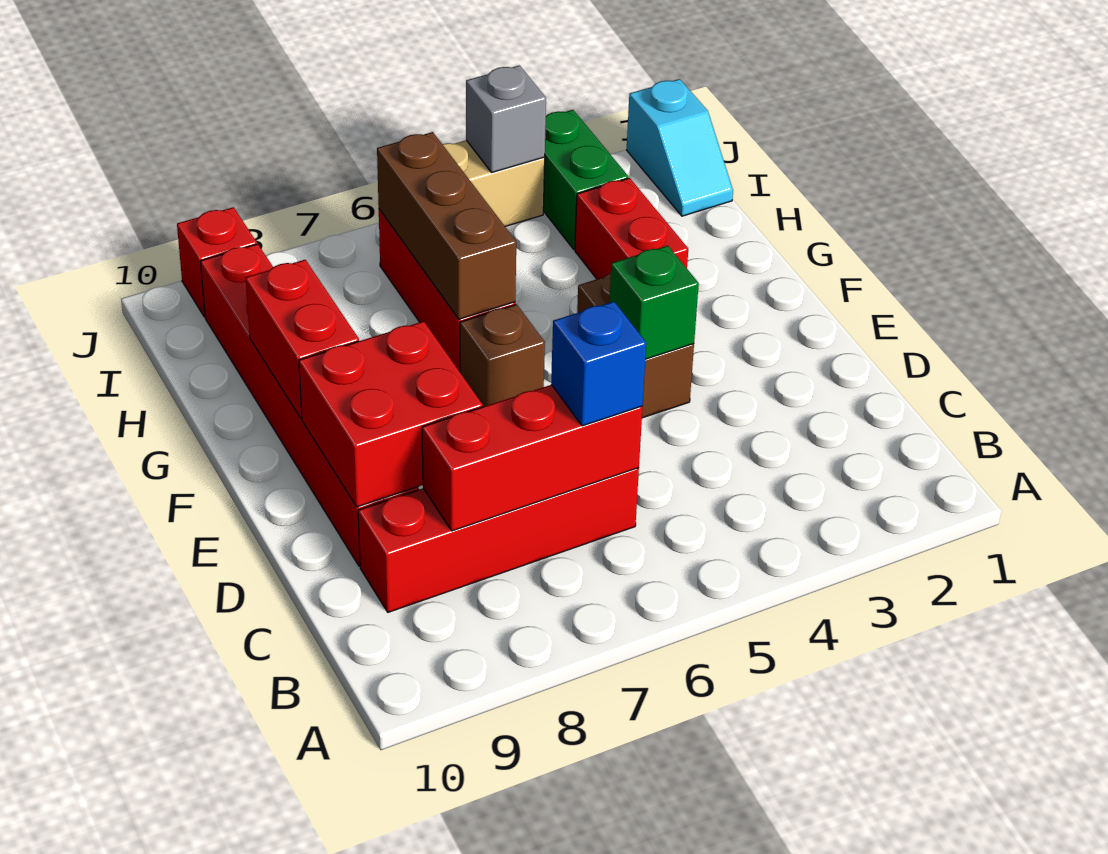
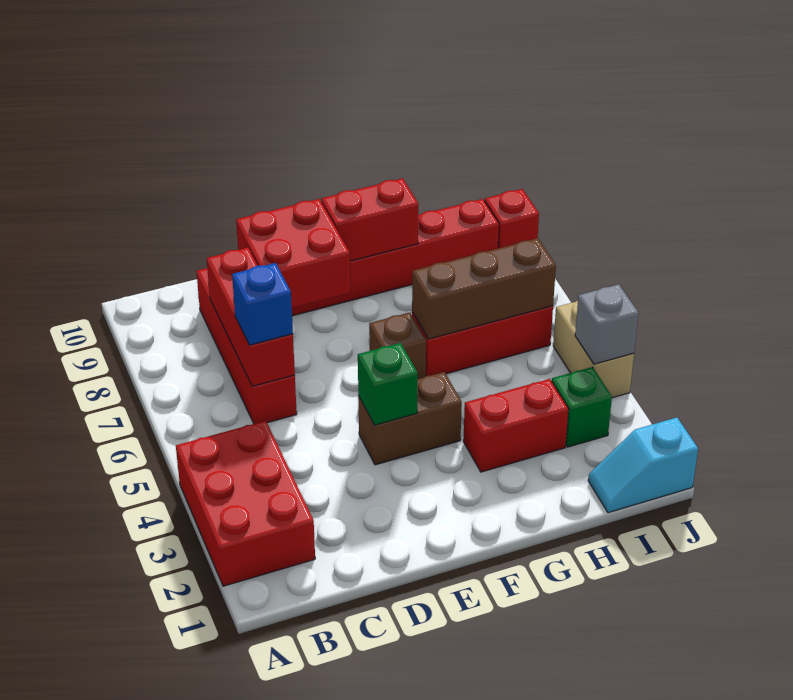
none -> red 2x3 brick [176,421,315,586]
green 1x2 brick [543,110,628,249] -> green 1x1 brick [552,367,612,447]

